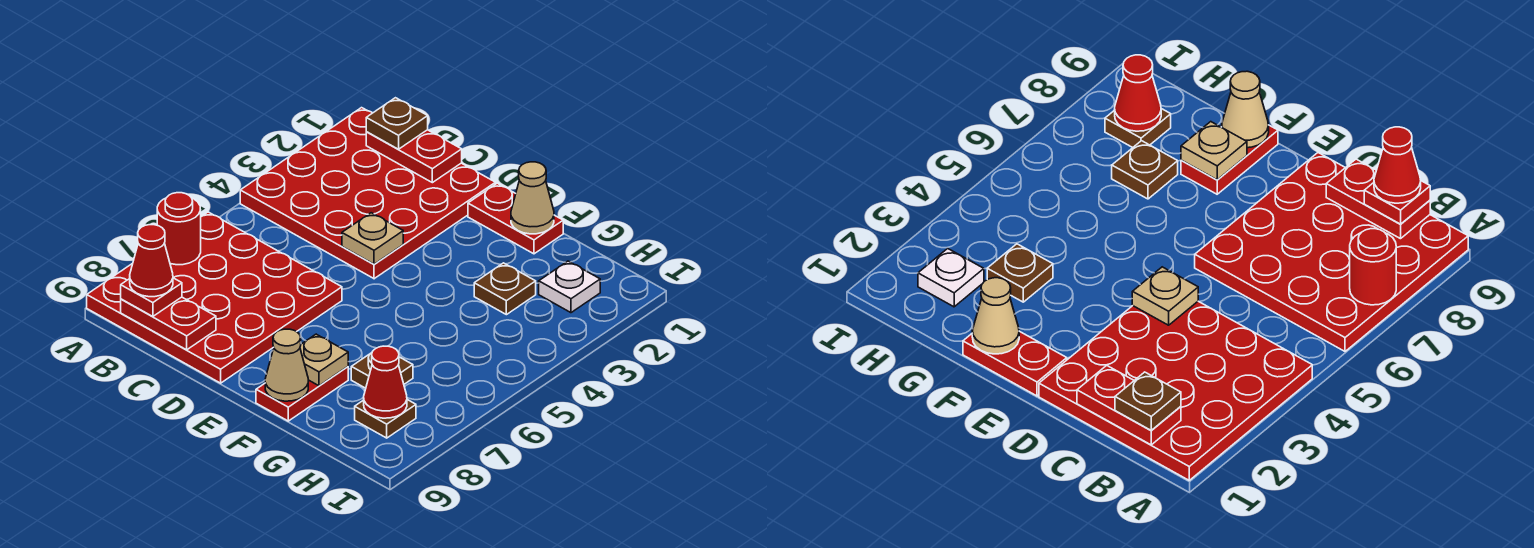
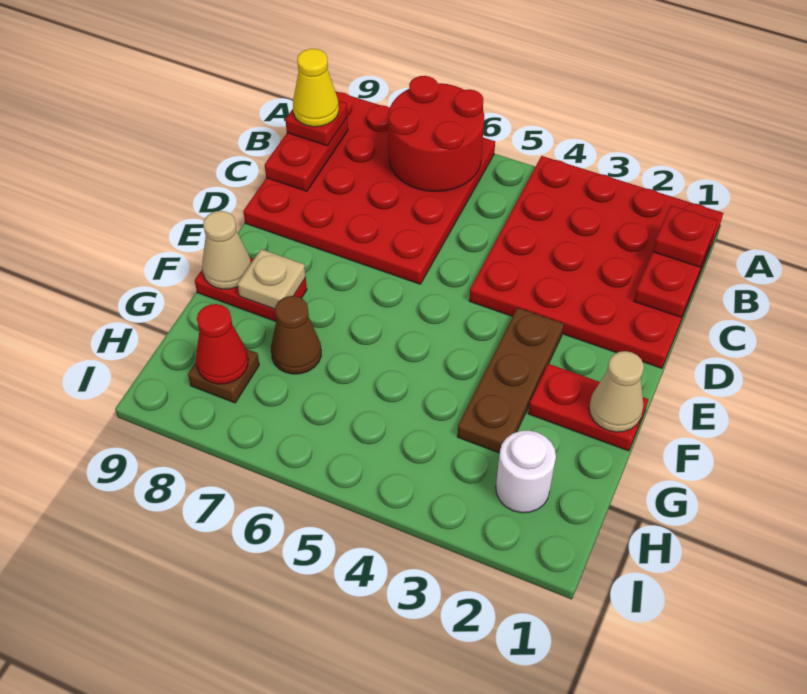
red 1x1 round brick [157,193,201,265] -> red 2x2 round brick [388,76,484,191]
brown 1x1 plate [366,98,428,149] -> red 1x1 plate [653,205,718,267]
red 1x1 cone [130,225,173,297] -> yellow 1x1 cone [293,49,339,127]
tan 1x1 plate [342,213,403,264] -> none
red 1x2 plate [468,183,563,254] -> red 1x2 plate turned to [528,364,648,451]
brown 1x1 plate [474,263,536,315] -> brown 1x3 plate [457,308,564,453]
brown 1x1 plate [351,353,413,388] -> brown 1x1 cone [271,296,321,374]
white 1x1 plate [539,261,600,313] -> white 1x1 round brick [496,431,556,513]

